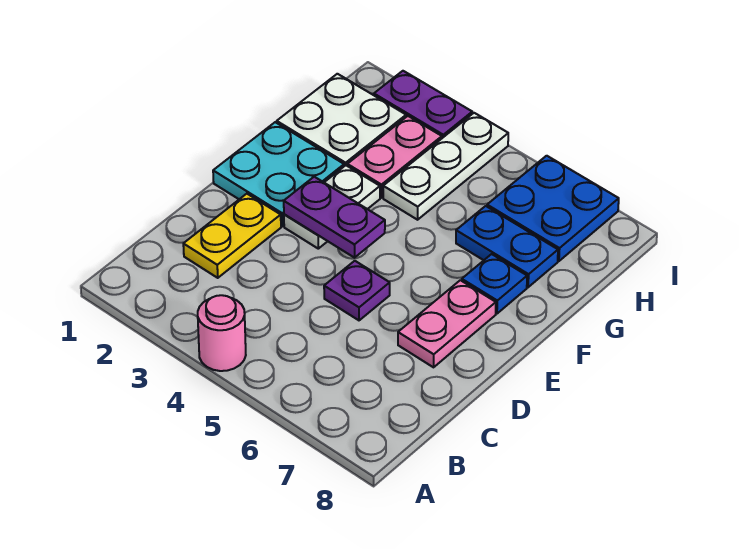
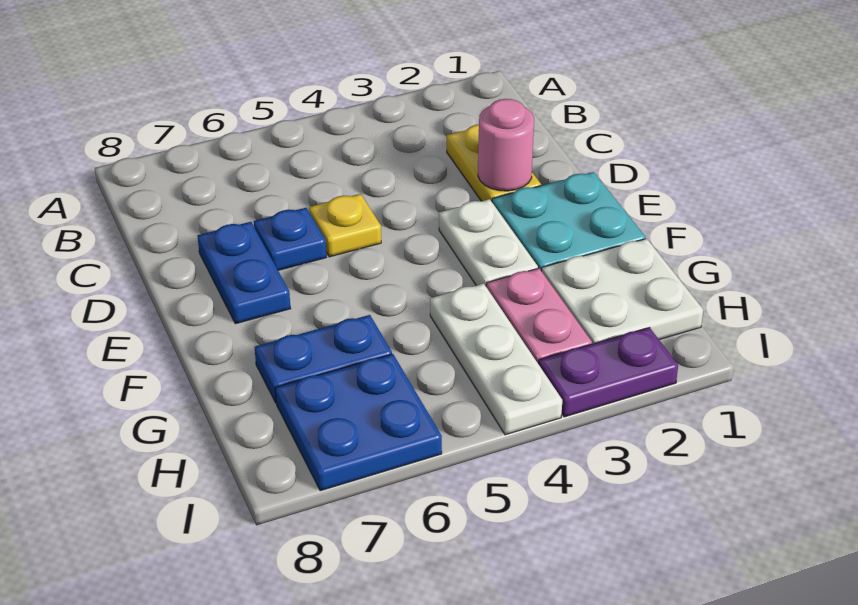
pink 1x1 round brick [198,295,246,371] -> pink 1x1 round brick moved to [478,99,534,191]
purple 1x1 plate [324,261,390,320] -> yellow 1x1 plate [309,194,381,257]
pink 1x2 plate [398,280,496,367] -> blue 1x2 plate [198,222,291,324]
purple 1x2 plate [284,177,385,258] -> none
blue 1x1 plate [462,254,527,314] -> blue 1x1 plate moved to [254,208,326,270]

